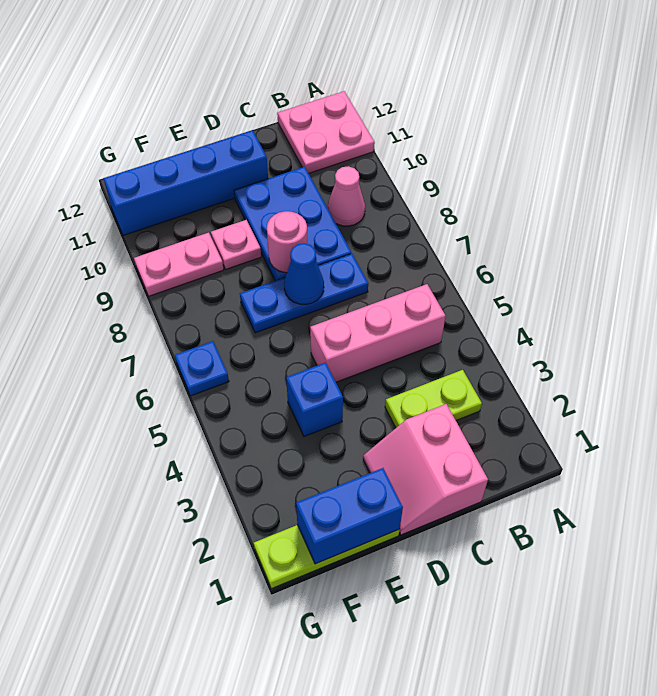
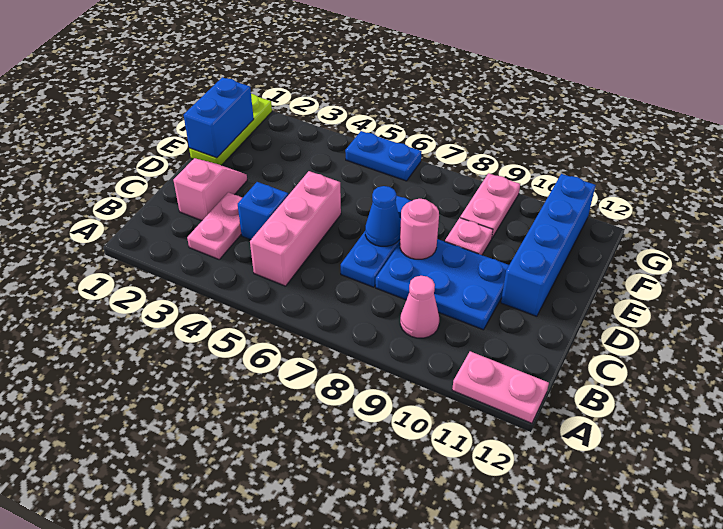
pink 2x2 plate [277,91,375,173] -> pink 1x2 plate [452,351,549,423]
lime 1x2 plate [385,370,482,428] -> pink 1x2 plate [187,192,242,259]
pink 2x2 slope [363,404,488,535] -> pink 1x2 slope [173,158,247,221]
blue 1x1 brick [286,362,343,436] -> blue 1x1 brick moved to [238,182,288,240]
blue 1x1 plate [175,341,229,396] -> blue 1x2 plate [345,131,422,181]

